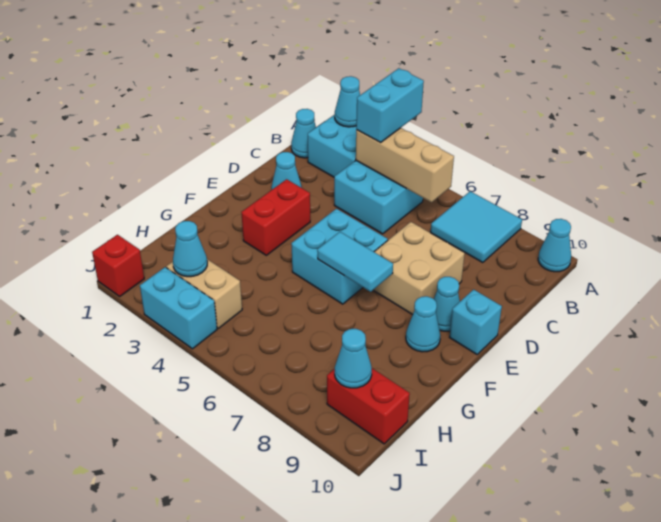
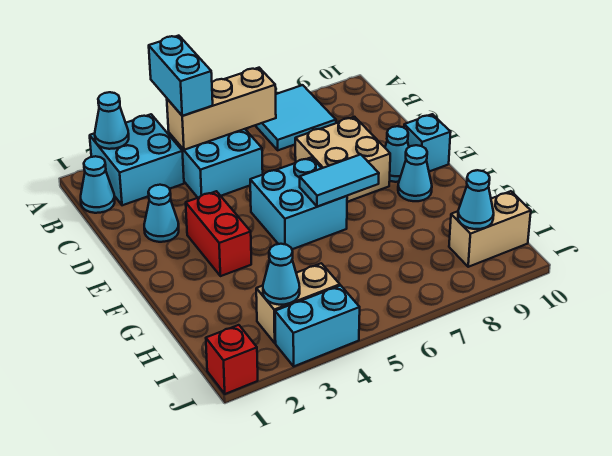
cyan 1x1 cone [538,219,571,272] -> none
red 1x2 brick [327,368,410,444] -> tan 1x2 brick [449,191,531,267]

